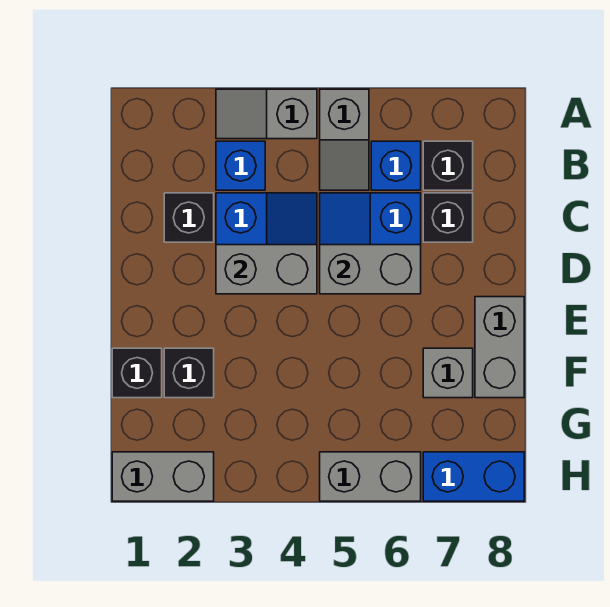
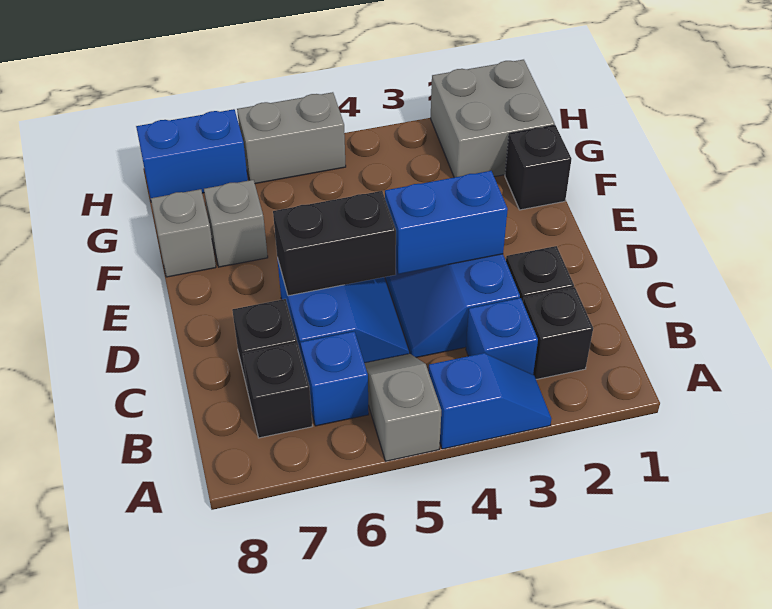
grey 1x2 slope [216,89,317,139] -> blue 1x2 slope [429,353,551,449]
grey 1x2 brick [216,245,317,294] -> blue 1x2 brick [385,171,508,274]
grey 1x2 brick [320,245,421,294] -> black 1x2 brick [273,191,396,296]
grey 1x2 brick [475,297,524,398] -> grey 1x1 brick [151,189,216,277]
black 1x1 brick [164,348,214,398] -> black 1x1 brick moved to [523,287,593,379]
grey 1x2 brick [112,452,214,501] -> grey 2x2 brick [431,60,555,177]

